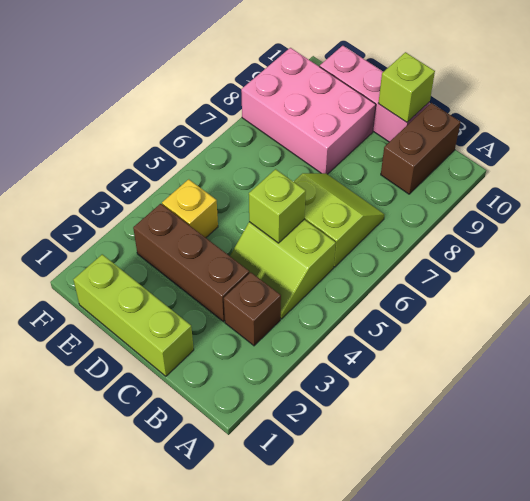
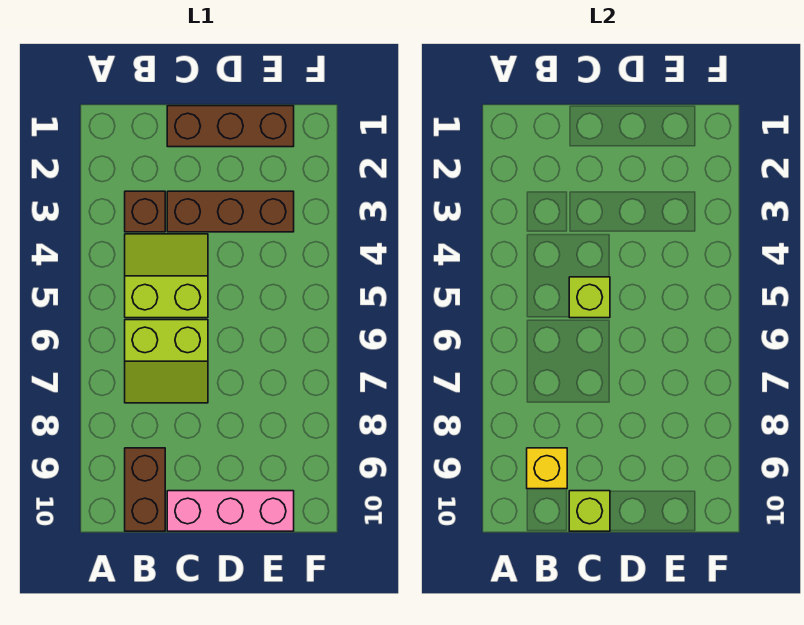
lime 1x3 brick [73,254,194,376] -> brown 1x3 brick [167,106,294,147]
pink 2x3 brick [241,48,376,174] -> none
yellow 1x1 brick [162,179,218,238] -> yellow 1x1 brick moved to [527,448,567,489]

